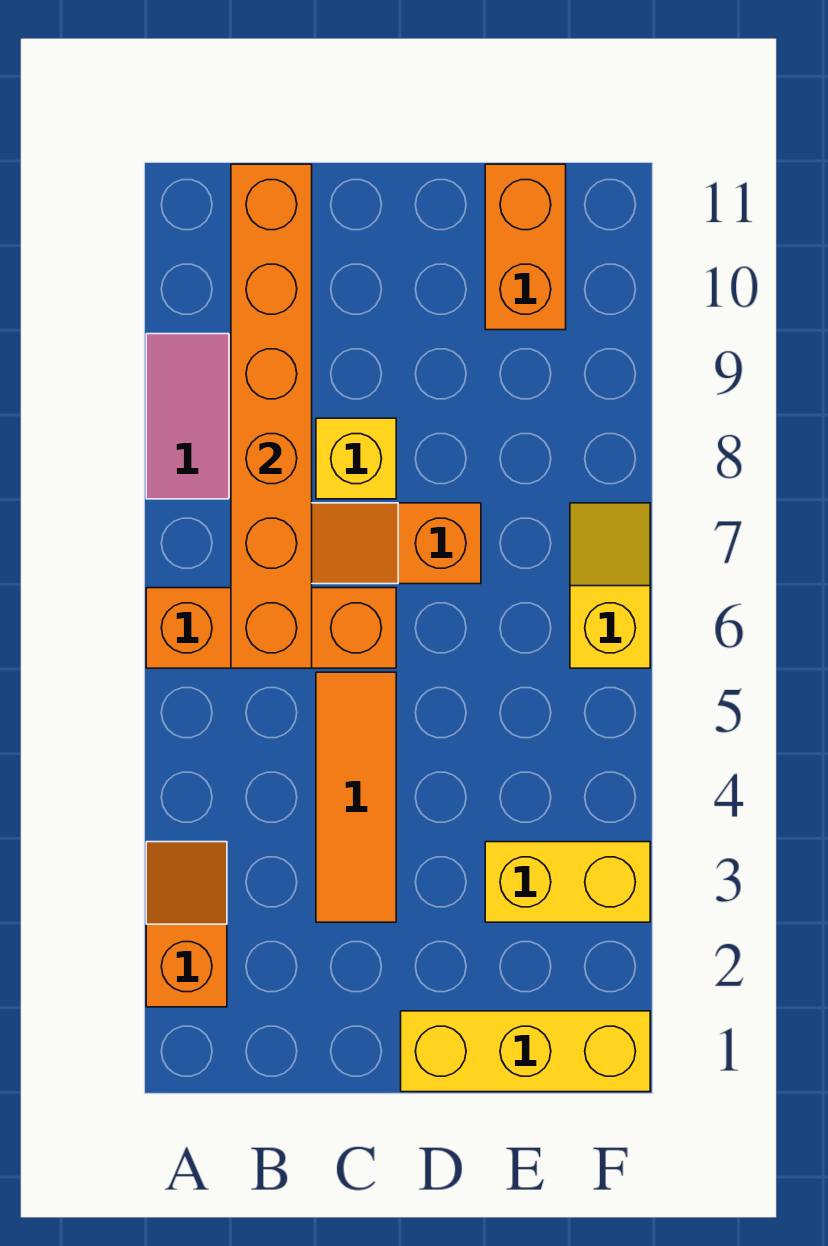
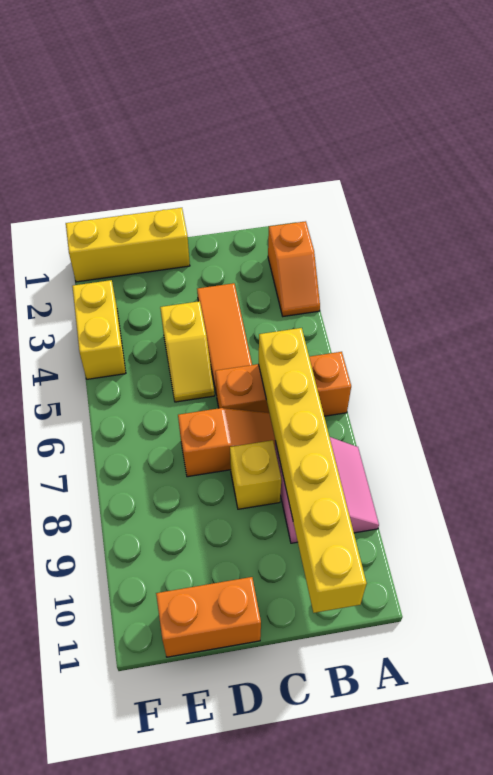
orange 1x6 brick [231,164,312,668] -> yellow 1x6 brick [259,328,367,613]
yellow 1x2 brick [485,842,650,922] -> yellow 1x2 brick turned to [72,280,126,379]
orange 1x2 brick [485,164,566,330] -> orange 1x2 brick turned to [156,577,261,657]
yellow 1x2 slope [570,503,650,668] -> yellow 1x2 slope moved to [160,301,214,402]

